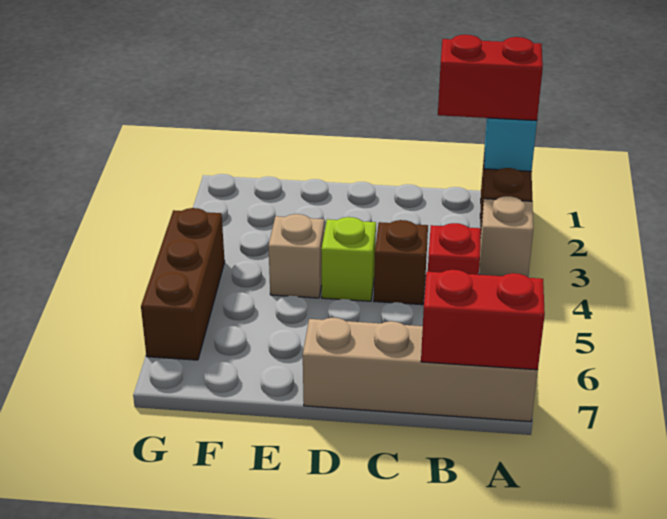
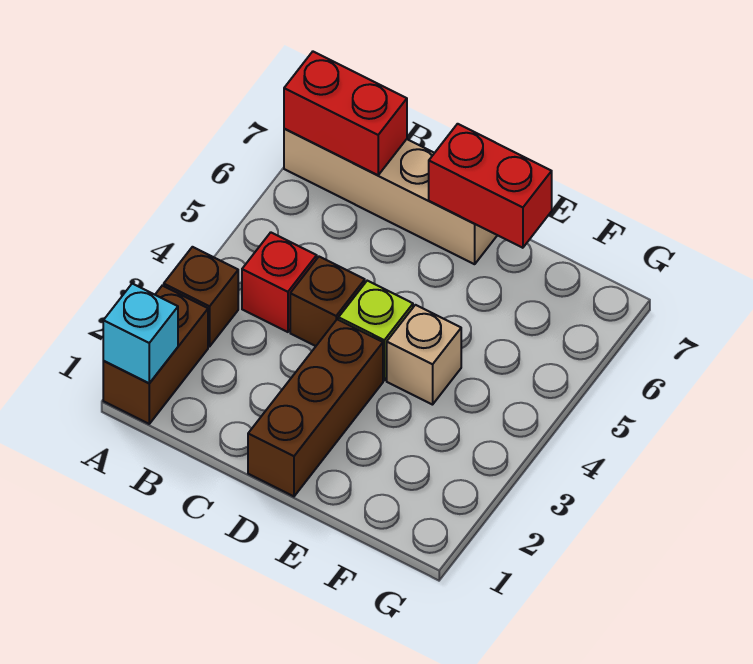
red 1x2 brick [438,35,543,120] -> red 1x2 brick moved to [429,124,552,248]
tan 1x1 brick [479,196,533,277] -> brown 1x1 brick [164,247,238,347]
brown 1x3 brick [141,208,225,360] -> brown 1x3 brick moved to [248,319,383,496]

